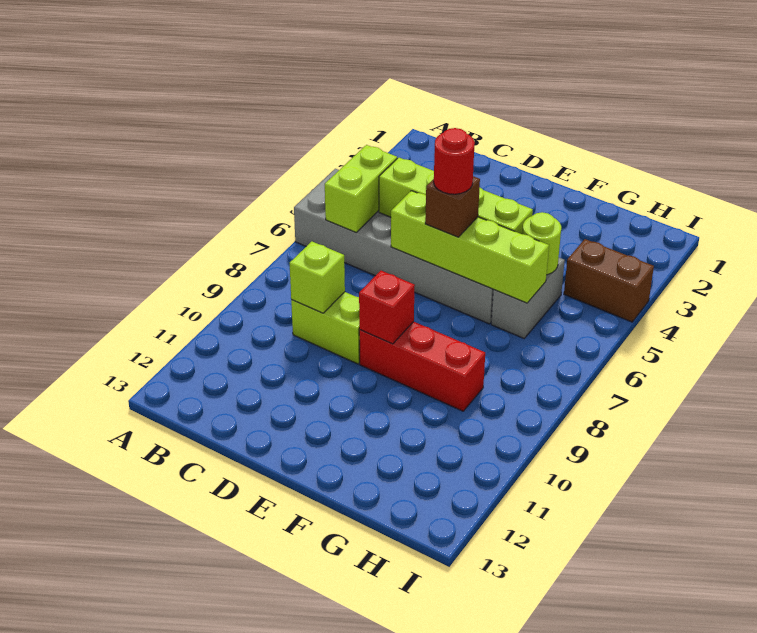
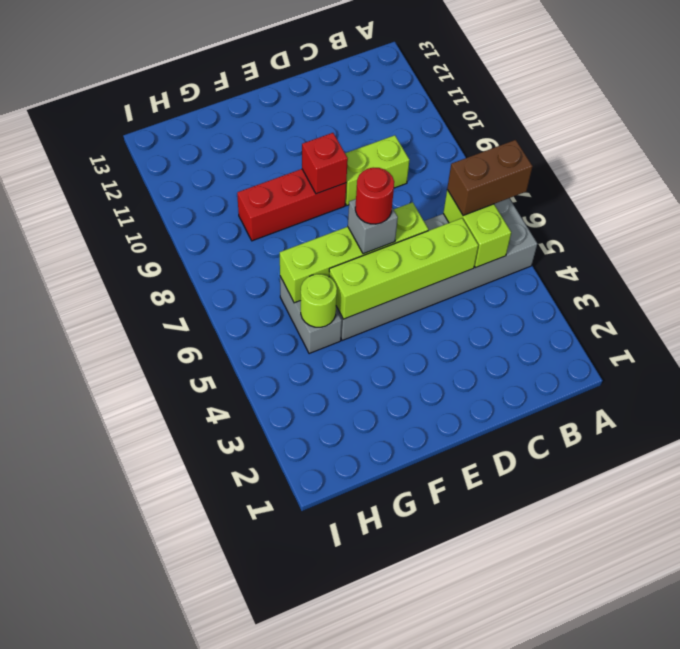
lime 1x1 brick [290,242,345,313] -> none
brown 1x1 brick [425,176,480,237] -> grey 1x1 brick [348,199,398,254]
brown 1x2 brick [564,239,654,322] -> brown 1x2 brick moved to [447,140,532,216]

